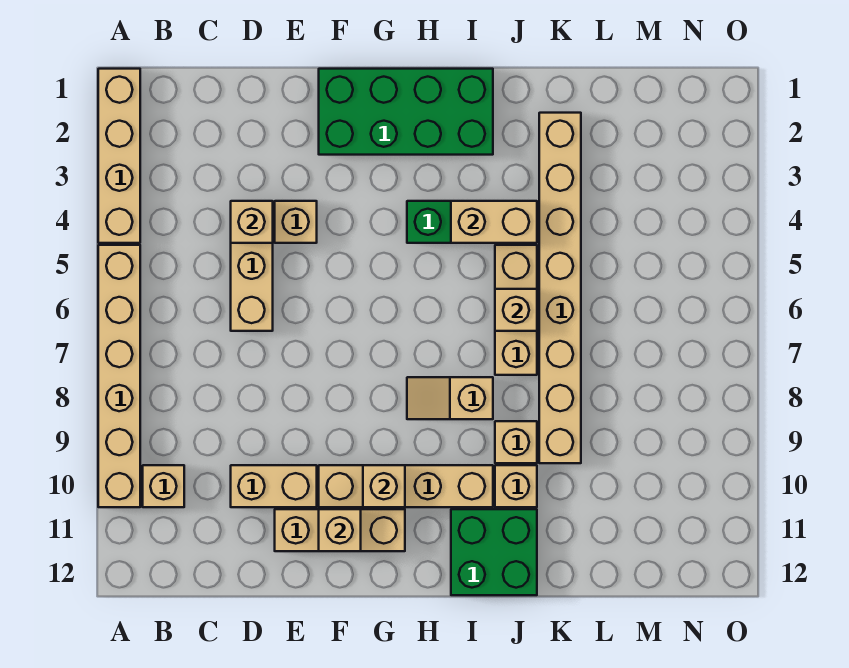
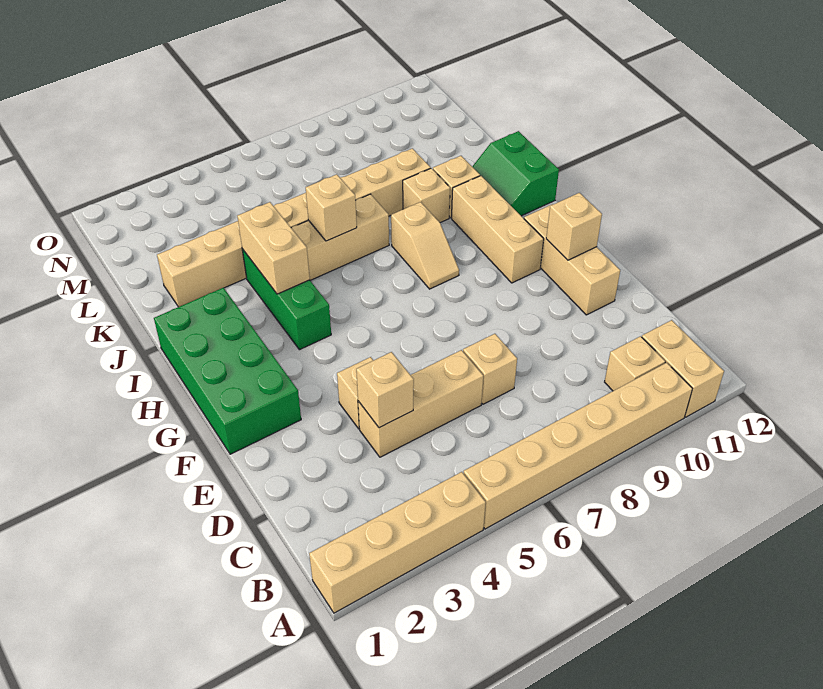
tan 1x2 brick [231,465,317,507] -> tan 1x2 brick moved to [642,320,724,417]
tan 1x4 brick [319,465,493,507] -> tan 1x3 brick [452,176,544,283]
tan 1x1 brick [363,465,405,507] -> tan 1x1 brick moved to [463,334,517,404]
green 2x2 brick [451,509,537,595] -> green 2x2 slope [472,131,559,216]

